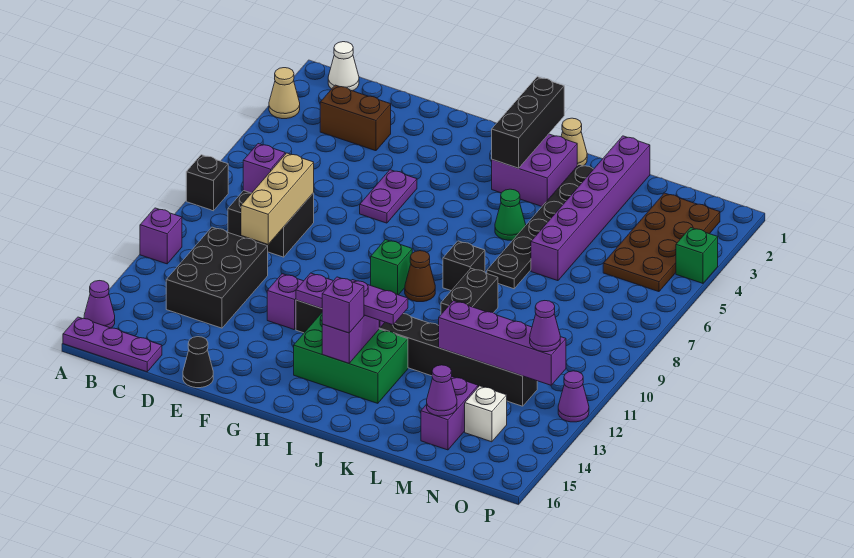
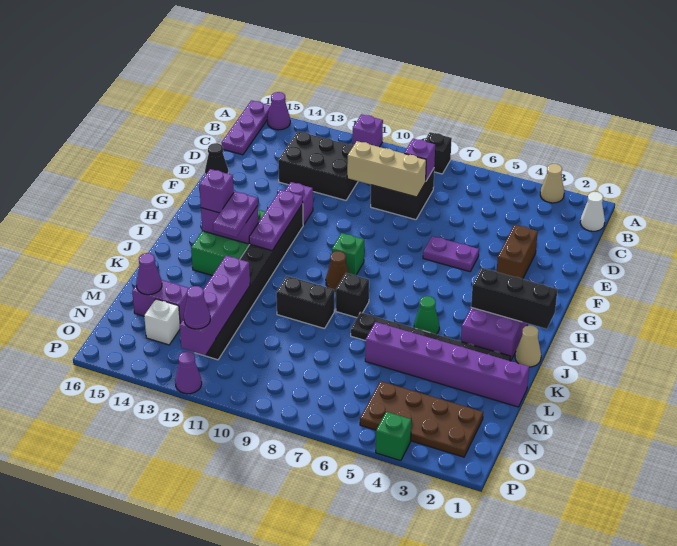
brown 1x2 brick [320,85,391,151] -> brown 1x2 brick moved to [497,225,538,279]

